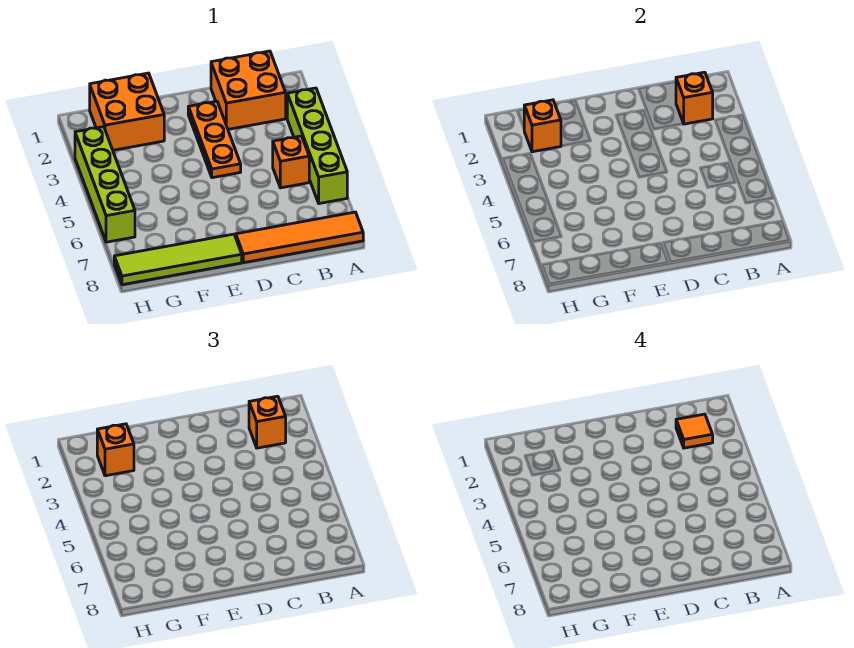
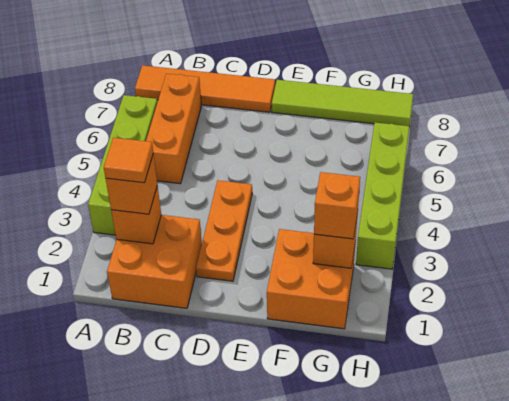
orange 1x1 brick [273,136,309,188] -> orange 1x3 brick [146,74,201,184]

